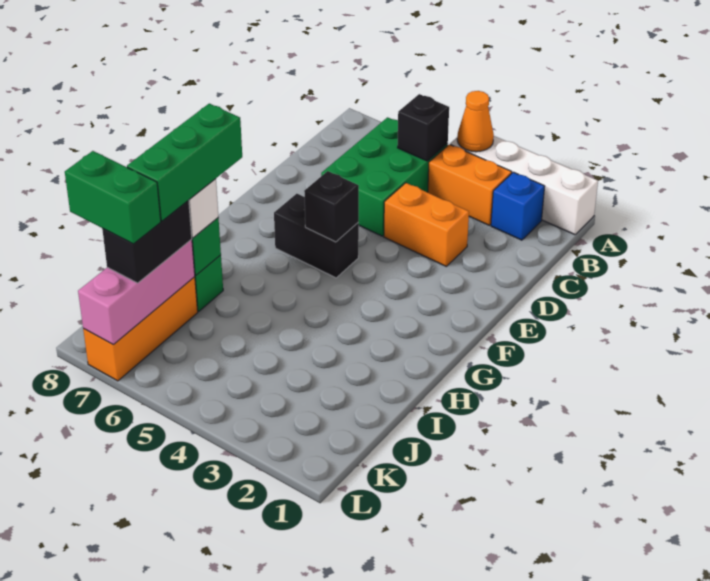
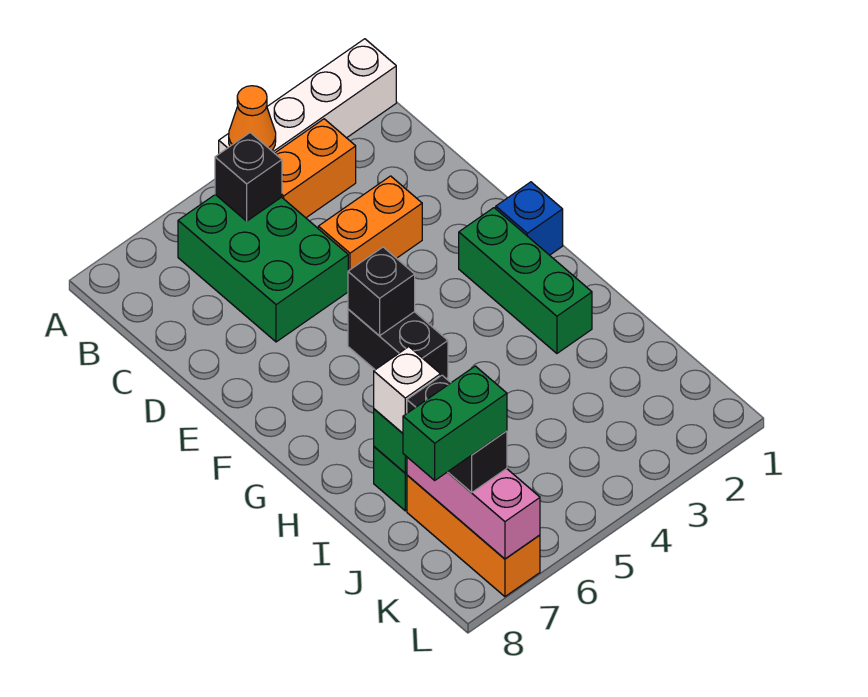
blue 1x1 brick [491,172,545,240] -> blue 1x1 brick moved to [496,182,563,255]
black 1x2 brick [274,194,359,278] -> black 1x2 brick turned to [348,309,448,379]
green 1x3 brick [127,104,242,221] -> green 1x3 brick moved to [459,208,592,353]

